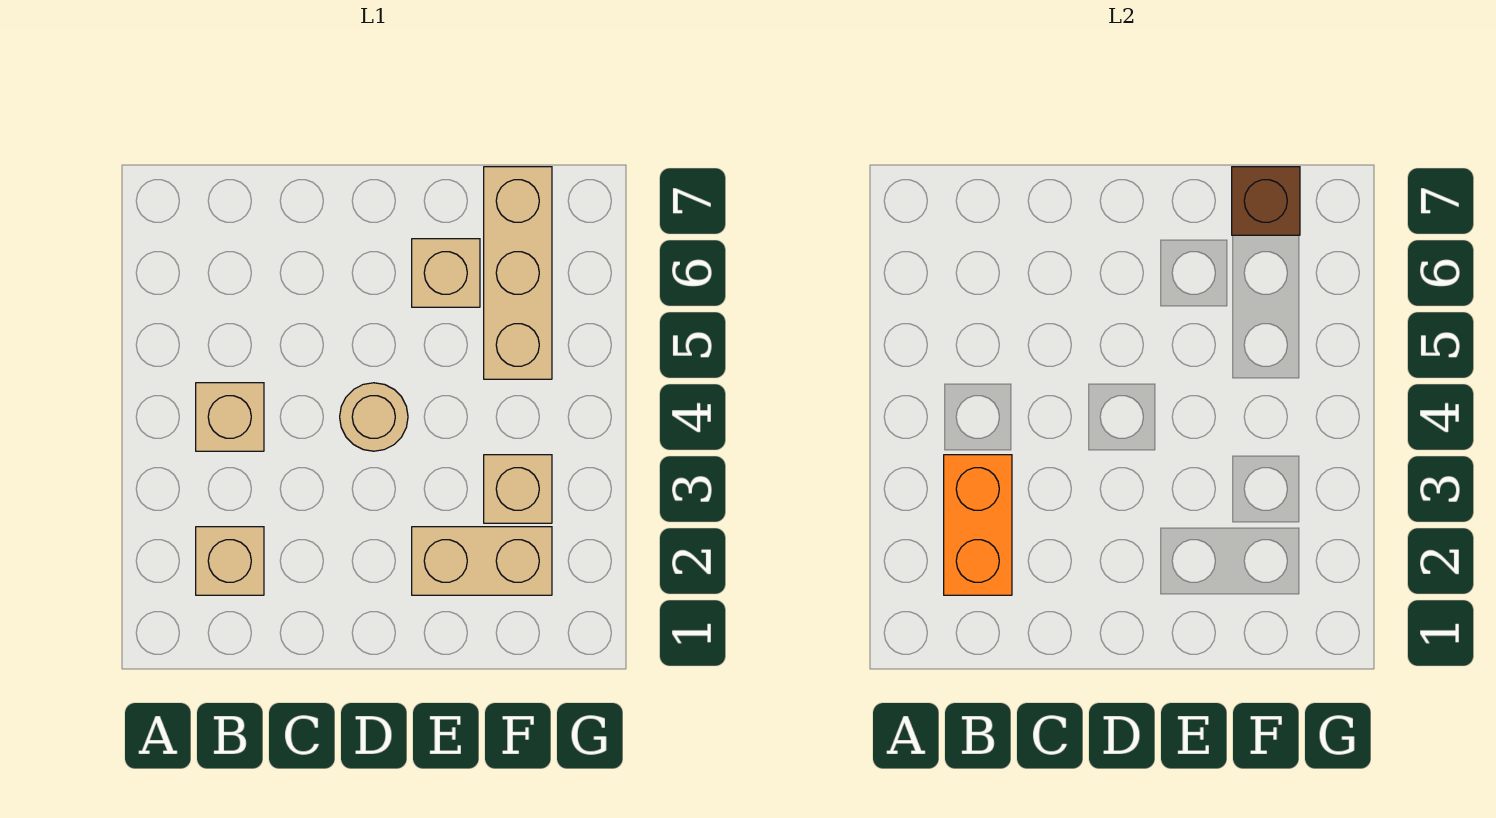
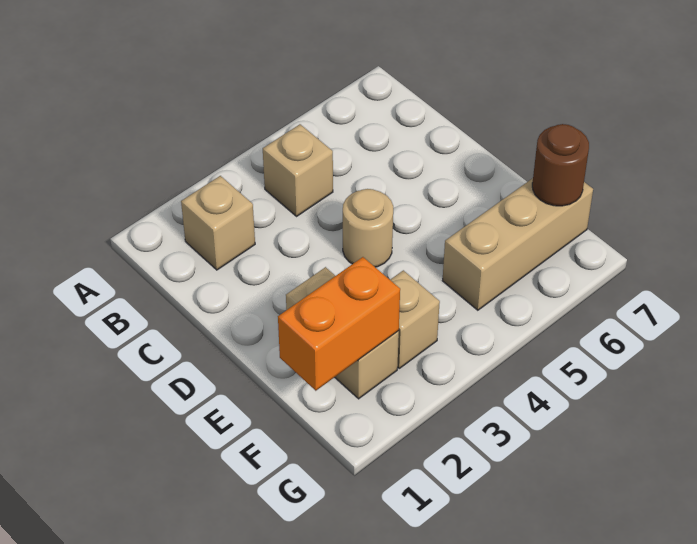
orange 1x2 brick [944,455,1012,595] -> orange 1x2 brick moved to [278,257,400,391]
tan 1x1 brick [412,239,480,307] -> none
brown 1x1 brick [1232,167,1300,235] -> brown 1x1 round brick [532,124,589,206]

